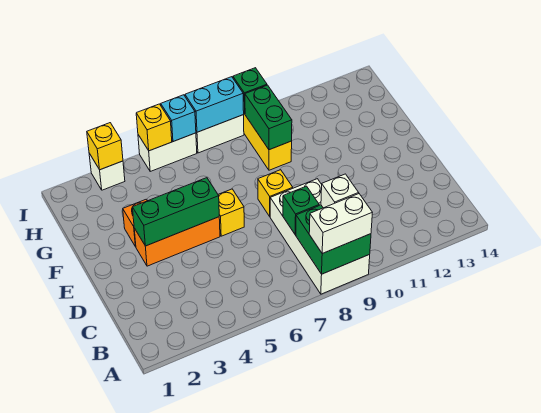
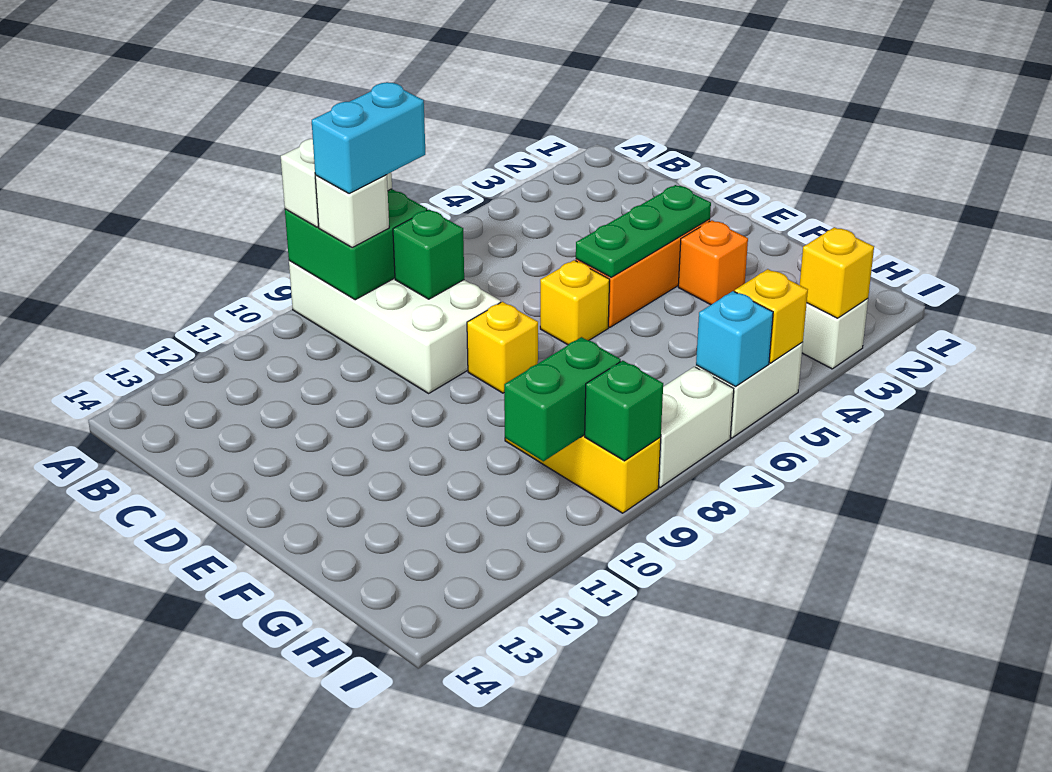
green 1x3 brick [133,178,219,246] -> green 1x3 plate [576,185,711,277]
green 1x2 brick [245,85,292,150] -> green 1x2 brick turned to [504,337,621,461]
cyan 1x2 brick [185,77,244,132] -> cyan 1x2 brick moved to [312,82,425,194]

